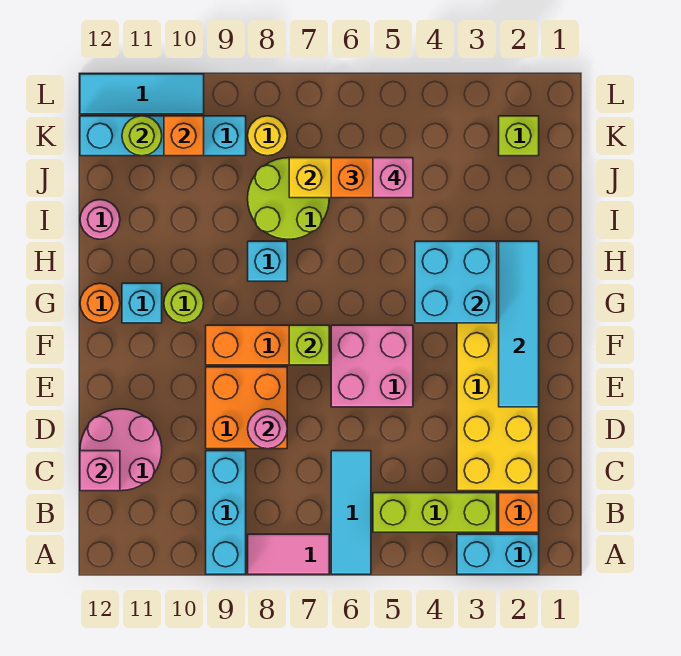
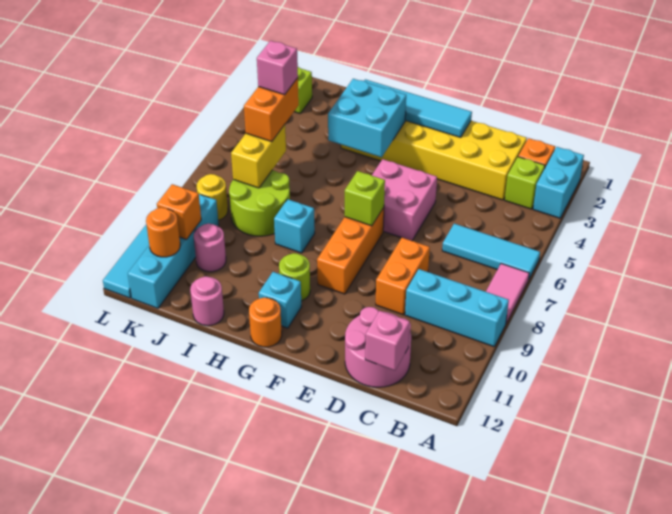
lime 1x3 brick [373,493,497,532] -> lime 1x1 brick [505,157,545,209]
orange 2x2 brick [206,367,287,449] -> orange 1x2 brick [376,238,430,315]
pink 1x1 round brick [248,409,287,449] -> pink 1x1 round brick moved to [194,224,226,272]
lime 1x1 round brick [122,116,162,156] -> orange 1x1 round brick [146,208,180,257]

